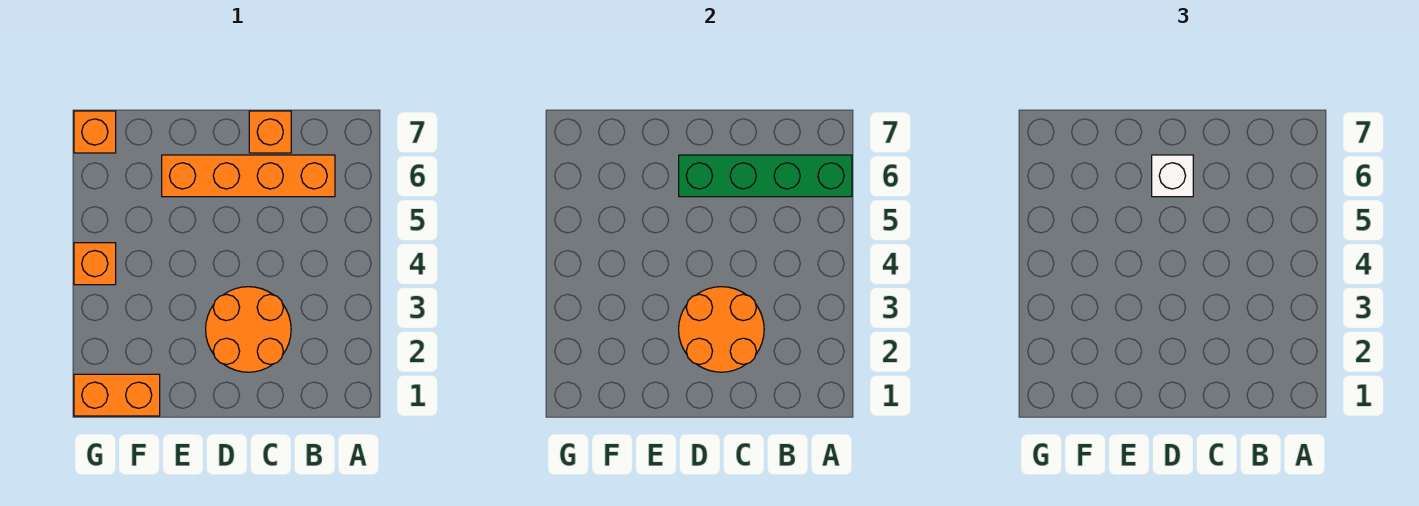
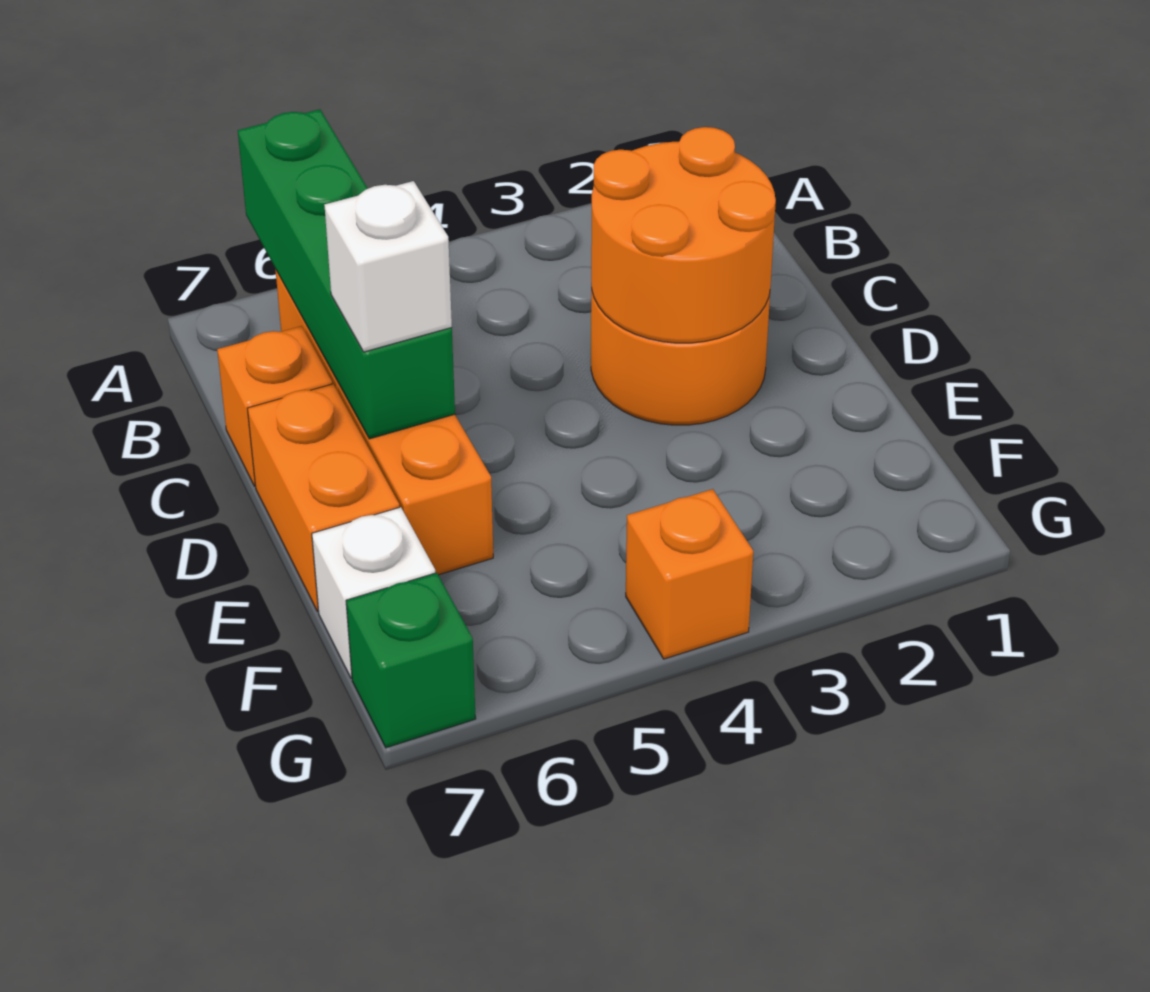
orange 1x2 brick [74,374,160,416] -> orange 1x2 brick moved to [247,384,399,611]
none -> white 1x1 brick [312,507,435,678]
orange 1x1 brick [74,111,116,153] -> green 1x1 brick [346,573,476,748]

